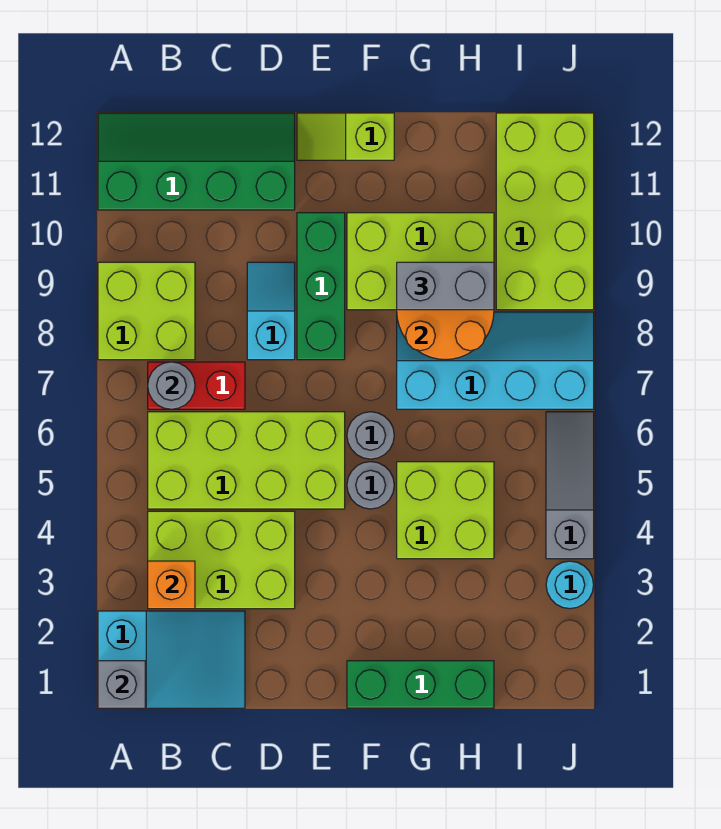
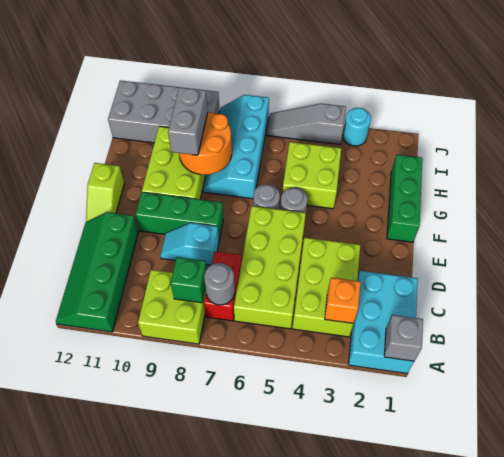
cyan 2x3 slope [98,611,245,708] -> cyan 2x3 brick [349,271,418,373]
none -> green 1x1 brick [171,257,207,303]
lime 2x4 brick [496,113,594,310] -> grey 2x4 brick [108,80,220,143]

